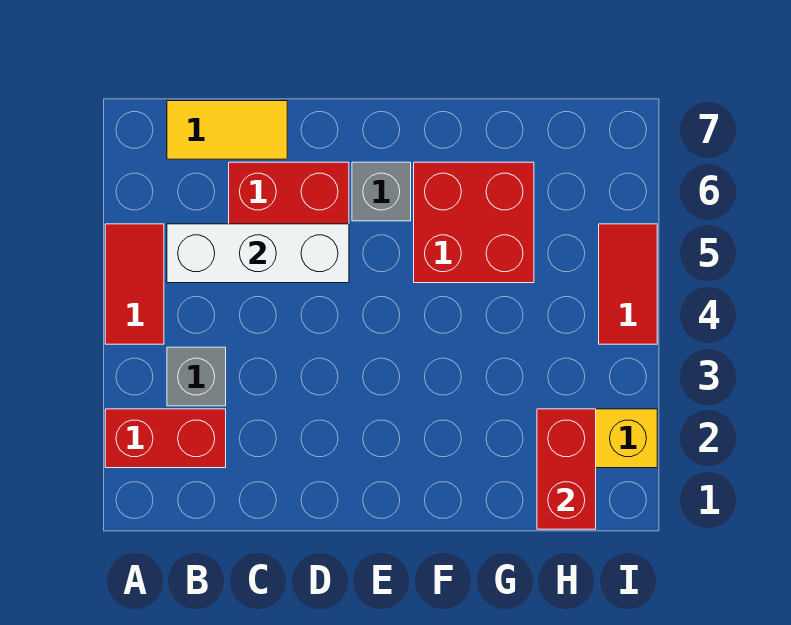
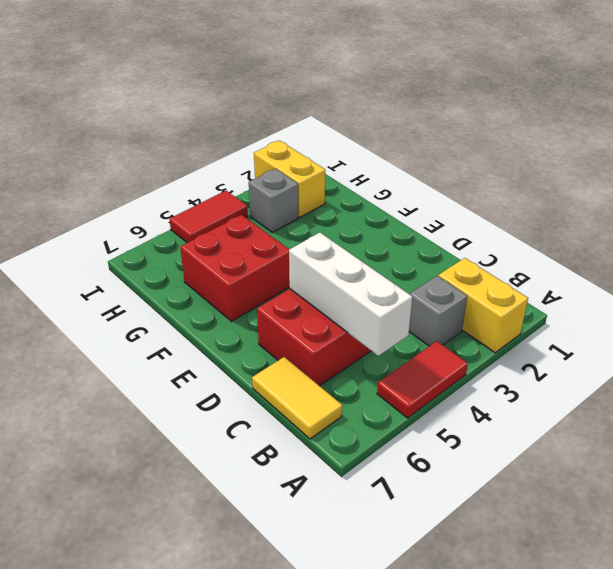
red 1x2 brick [105,409,226,468] -> yellow 1x2 brick [438,258,528,353]
grey 1x1 brick [352,162,411,221] -> grey 1x1 brick moved to [249,169,298,232]
red 1x2 brick [537,409,596,529] -> none

